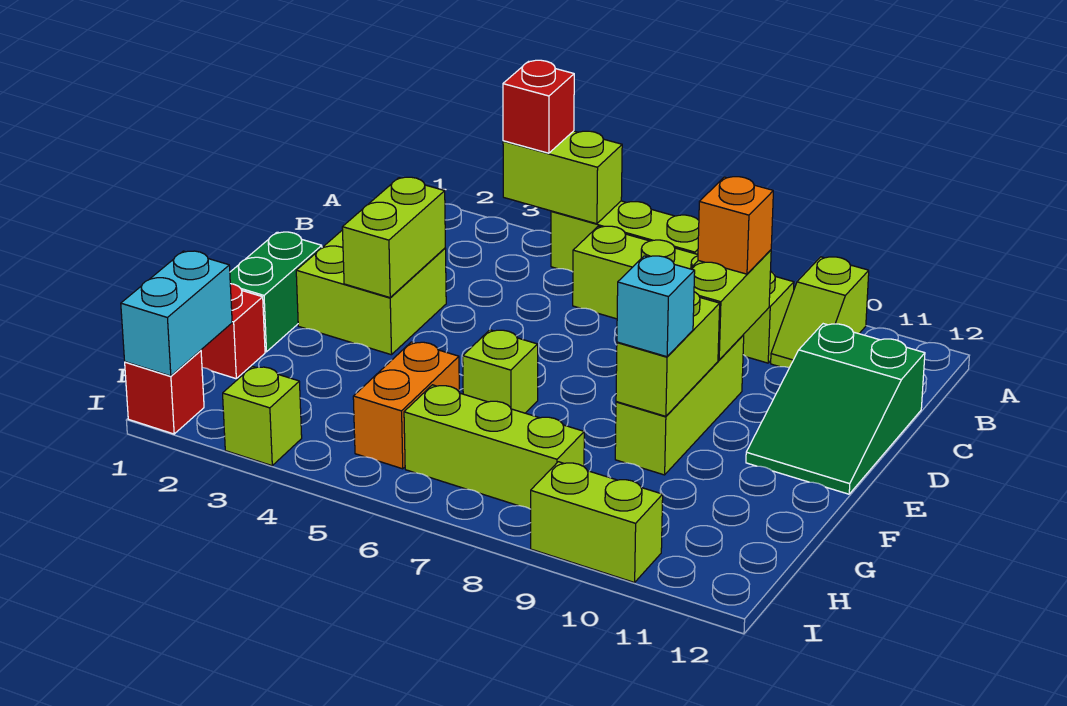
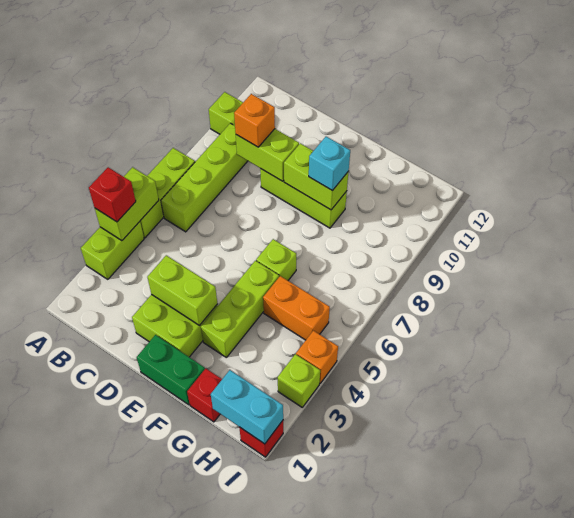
green 2x3 slope [746,324,925,494] -> none
lime 1x3 brick [404,385,584,509] -> lime 1x3 brick moved to [201,261,279,357]
none -> orange 1x1 brick [296,331,338,383]
lime 1x2 brick [531,462,663,583] -> lime 1x2 brick moved to [81,222,144,279]

